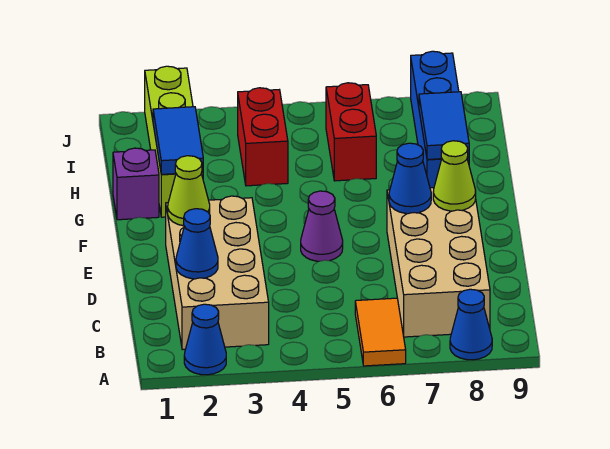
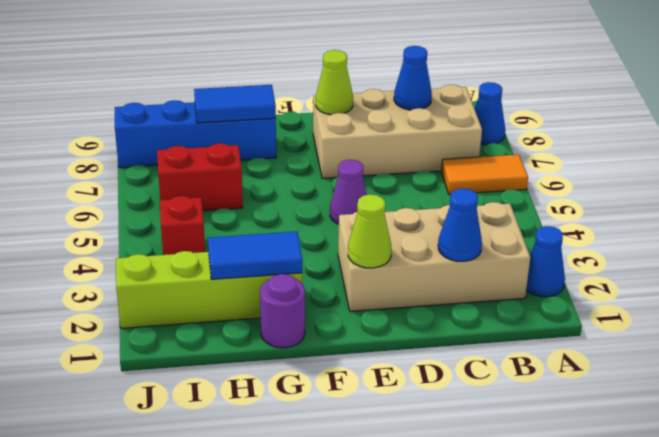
blue 1x1 cone [389,143,431,214] -> blue 1x1 cone moved to [394,46,432,110]
purple 1x1 brick [113,148,159,220] -> purple 1x1 round brick [260,274,305,348]
red 1x2 brick [238,88,288,186] -> red 1x1 brick [160,196,205,255]

